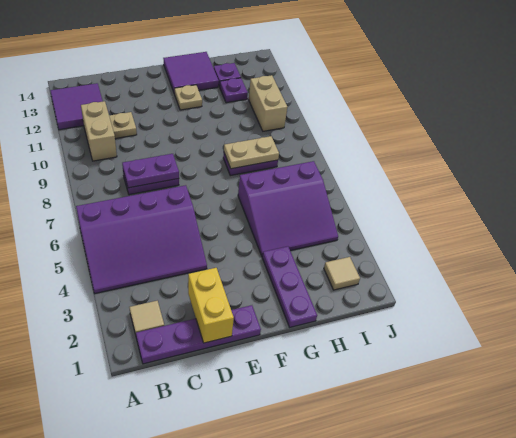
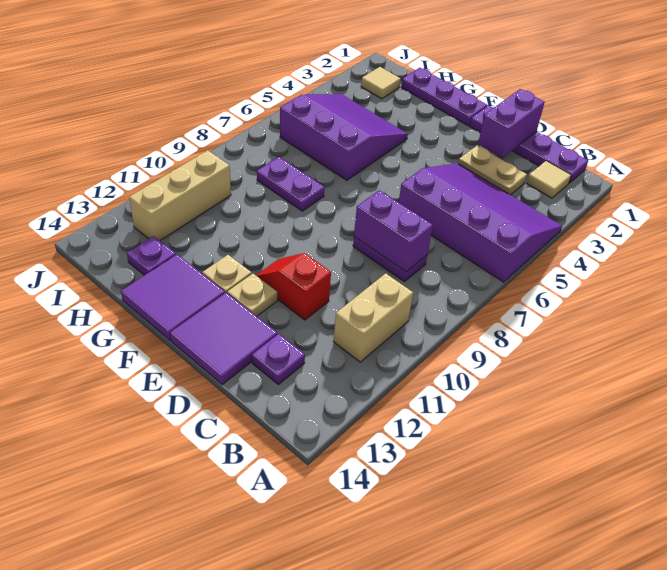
purple 2x2 tile [51,83,103,130] -> purple 2x2 tile moved to [170,293,277,385]
purple 1x2 plate [122,154,179,188] -> purple 1x2 brick [354,190,433,272]
tan 1x1 plate [109,112,137,139] -> tan 1x1 plate moved to [227,274,277,316]
yellow 1x2 brick [188,268,234,343] -> purple 1x2 brick [478,89,545,158]
none -> red 1x2 slope [256,253,331,320]
purple 1x3 plate [262,246,317,327] -> purple 1x3 plate turned to [401,68,487,126]
tan 1x2 plate [224,136,279,169] -> tan 1x2 plate moved to [458,146,527,195]
purple 1x1 plate [220,78,248,103] -> purple 1x1 plate moved to [252,334,305,384]
tan 1x2 brick [249,75,288,131] -> tan 1x3 brick [129,150,231,241]

